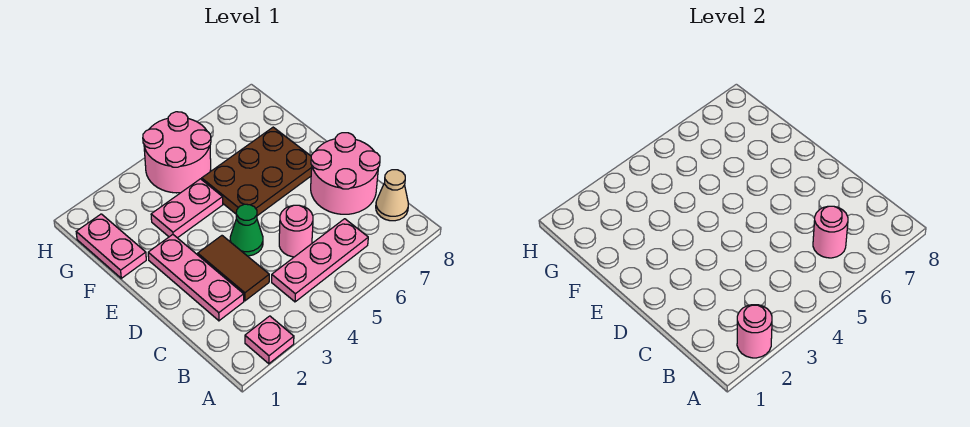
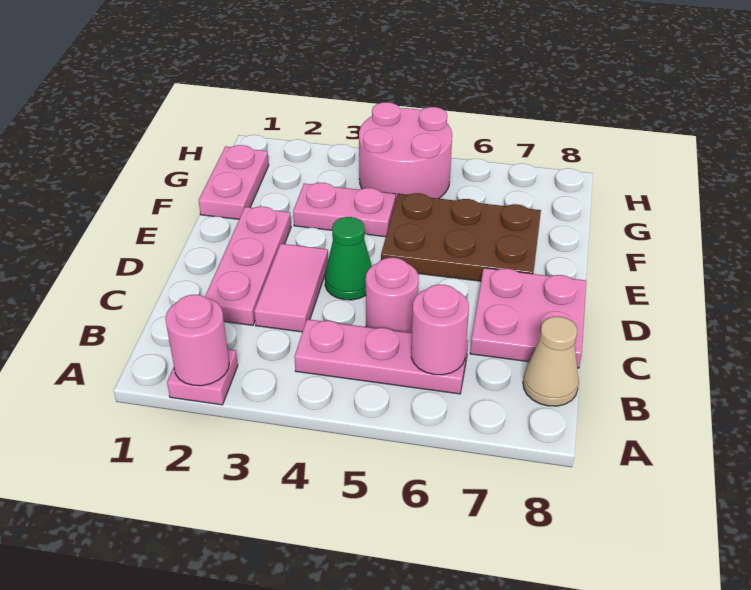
brown 1x2 tile [198,236,269,301] -> pink 1x2 tile [254,244,328,332]
pink 2x2 round brick [311,133,380,214] -> pink 2x2 plate [470,268,586,368]

